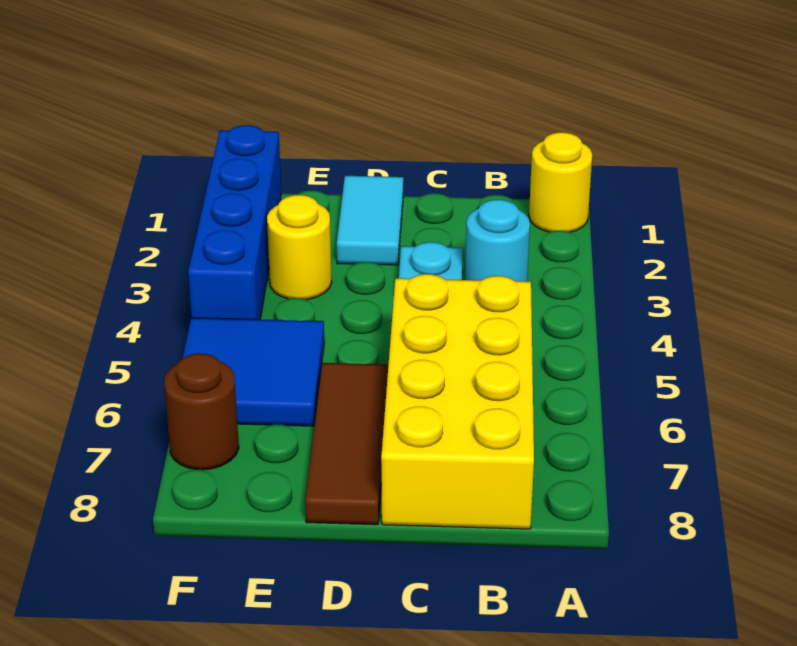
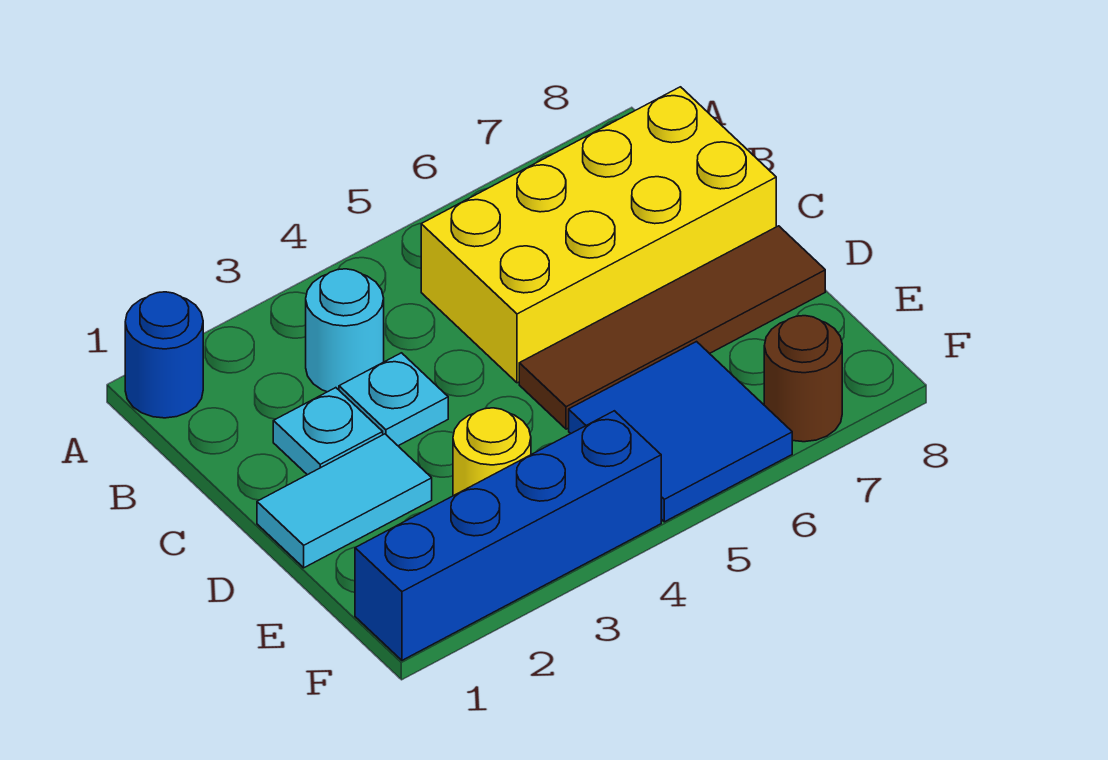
yellow 1x1 round brick [529,132,592,232] -> blue 1x1 round brick [125,292,203,418]
none -> cyan 1x1 plate [273,388,383,475]
brown 1x3 tile [305,363,388,525] -> brown 1x4 tile [519,226,825,429]

